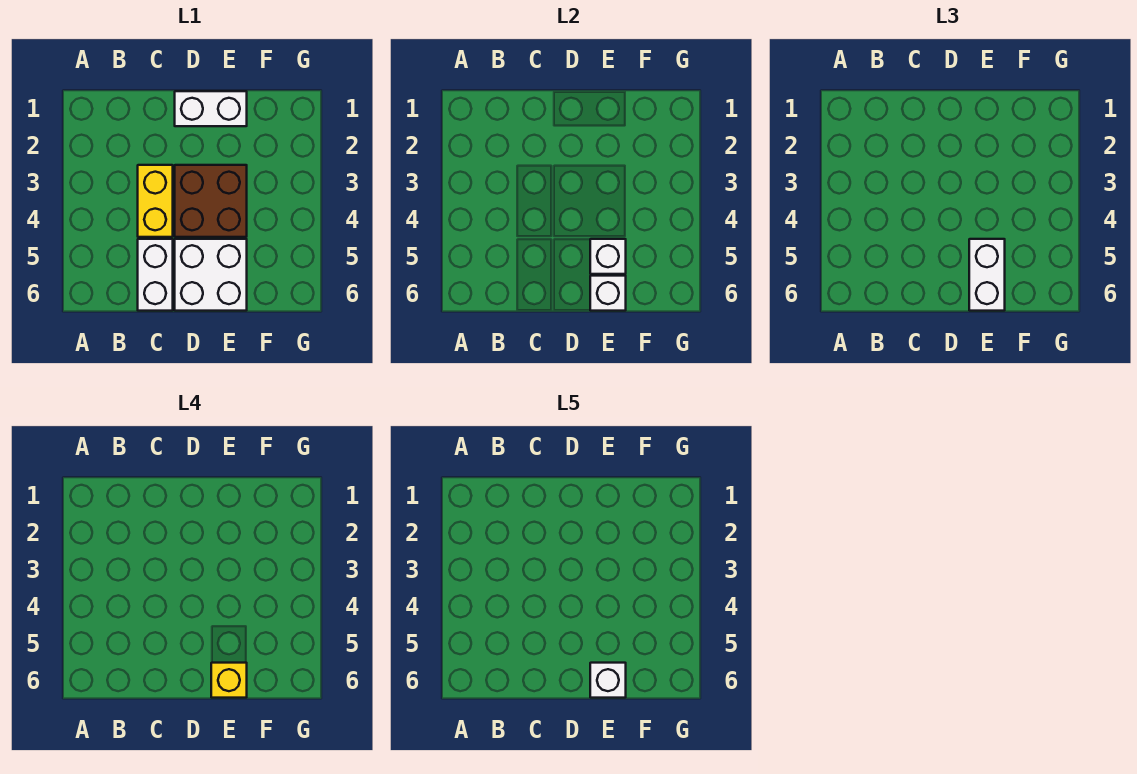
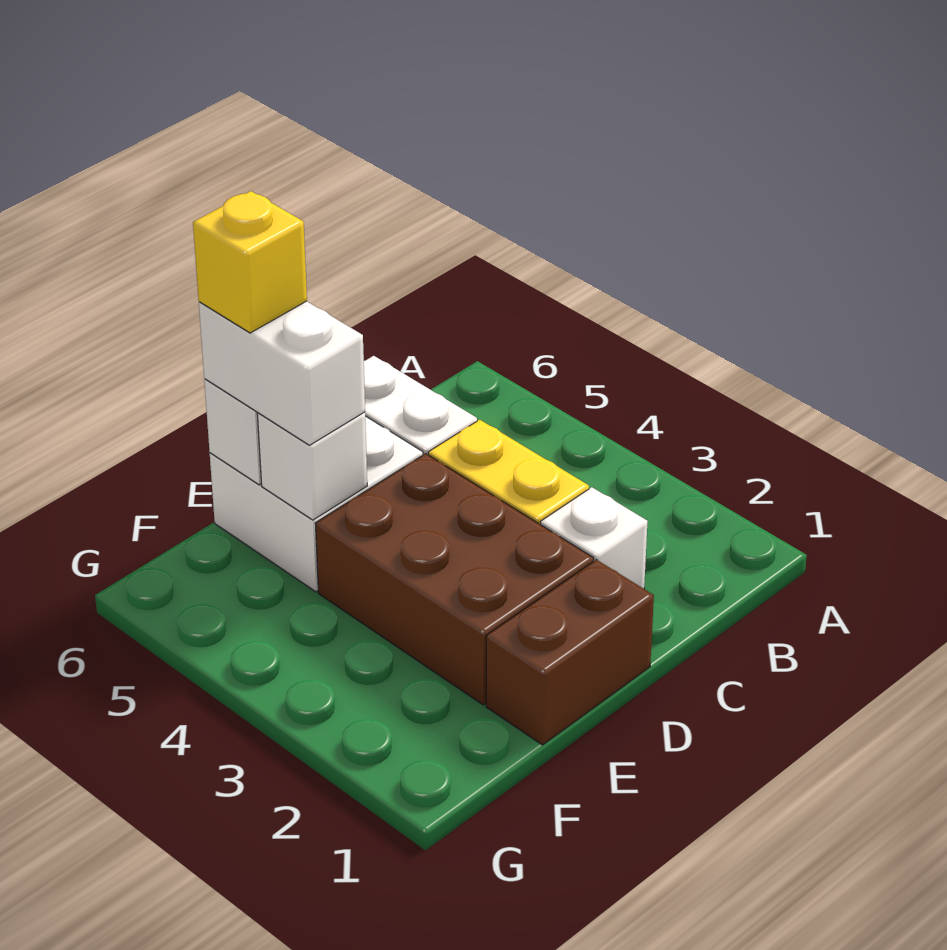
white 1x2 brick [175,91,247,126] -> brown 1x2 brick [486,560,654,745]
brown 2x2 brick [175,165,247,237] -> brown 2x3 brick [315,454,594,705]
white 1x1 brick [590,663,626,698] -> white 1x1 brick moved to [540,487,648,589]

